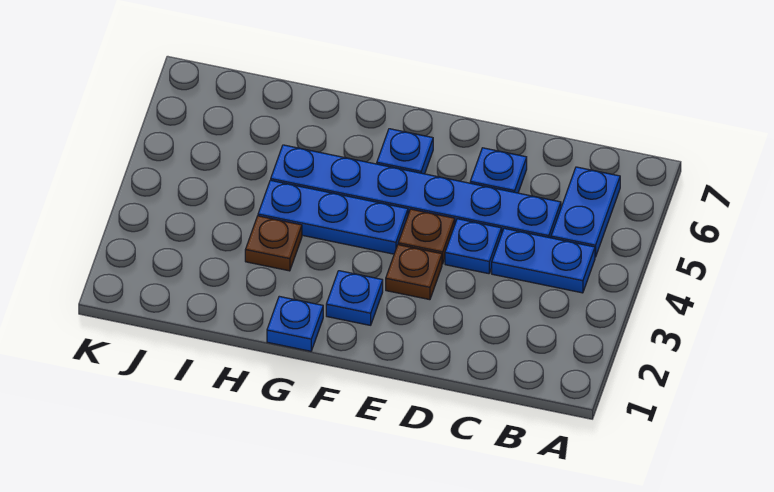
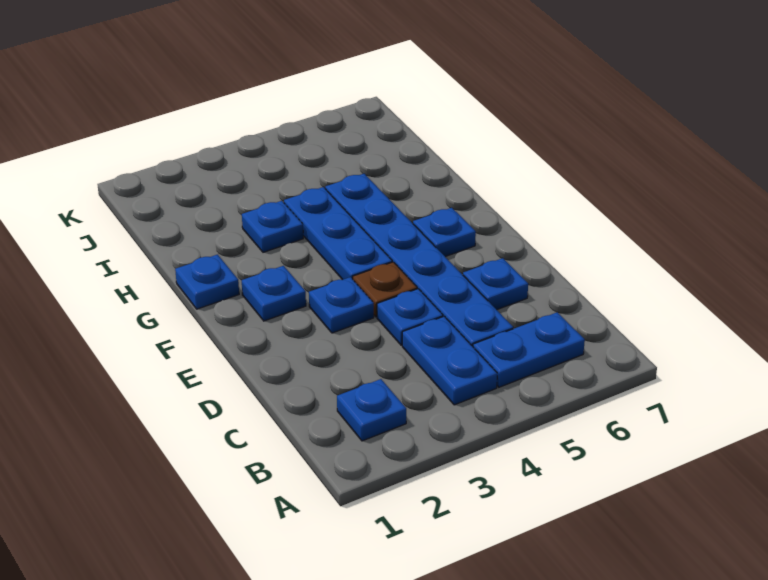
none -> blue 1x1 plate [337,379,406,441]
brown 1x1 plate [386,245,442,300] -> blue 1x1 plate [309,277,374,333]
brown 1x1 plate [245,216,302,271] -> blue 1x1 plate [242,201,303,252]

